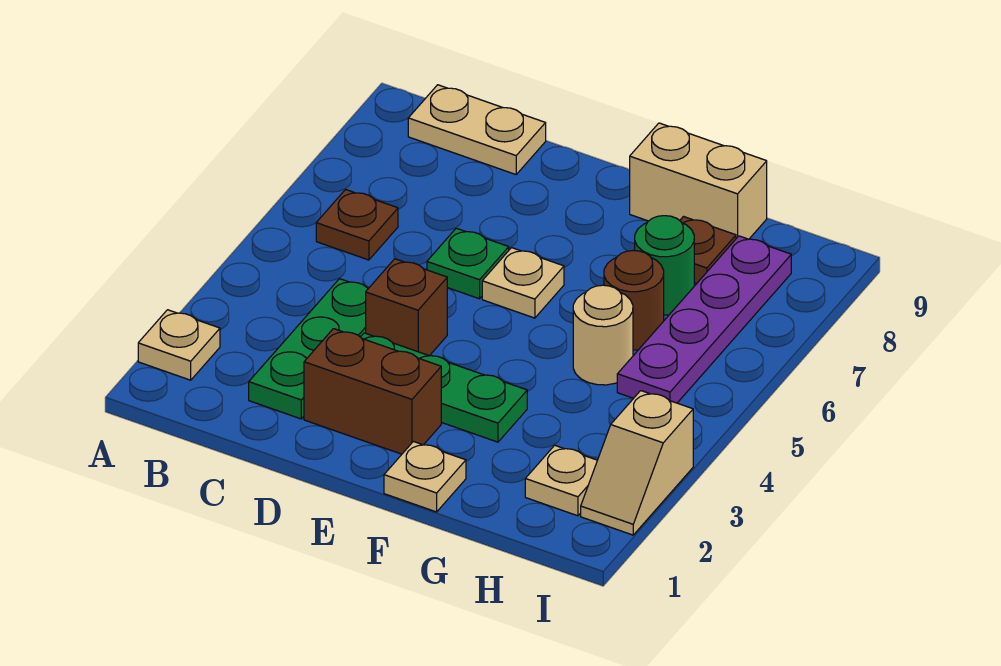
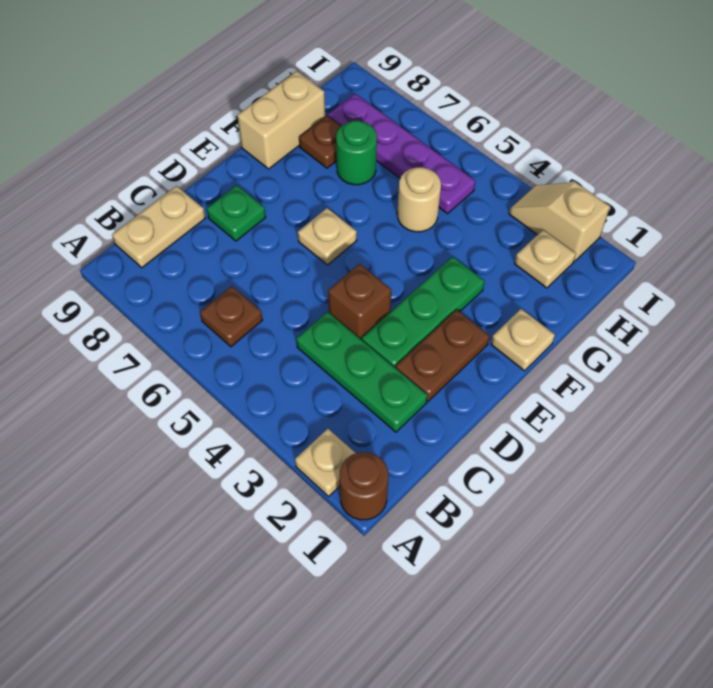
brown 1x2 brick [304,329,441,454] -> brown 1x2 plate [396,310,490,401]
green 1x1 plate [427,228,509,299] -> green 1x1 plate moved to [207,185,266,241]
brown 1x1 round brick [604,250,664,350] -> brown 1x1 round brick moved to [340,452,388,520]
tan 1x2 slope [581,391,693,535] -> tan 1x2 slope turned to [509,182,610,261]

